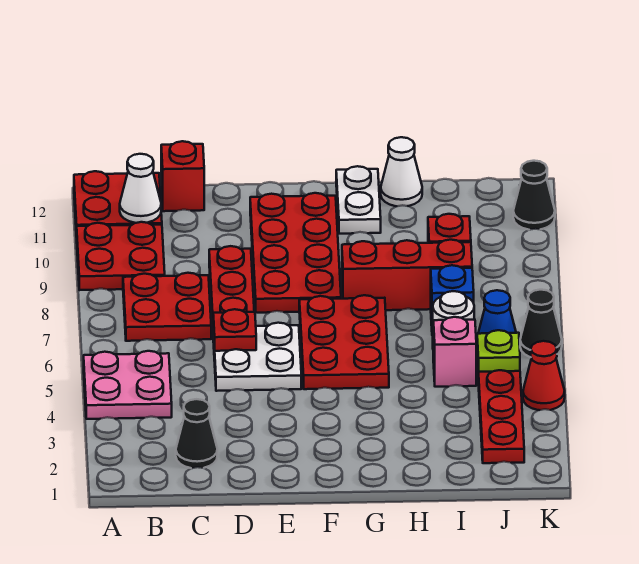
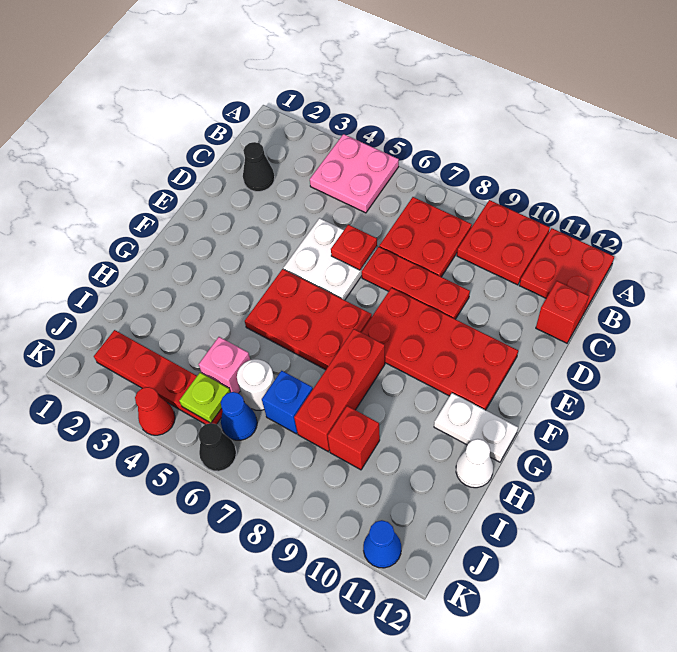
white 1x1 cone [120,154,161,223] -> none
black 1x1 cone [513,161,555,230] -> blue 1x1 cone [363,520,401,568]

